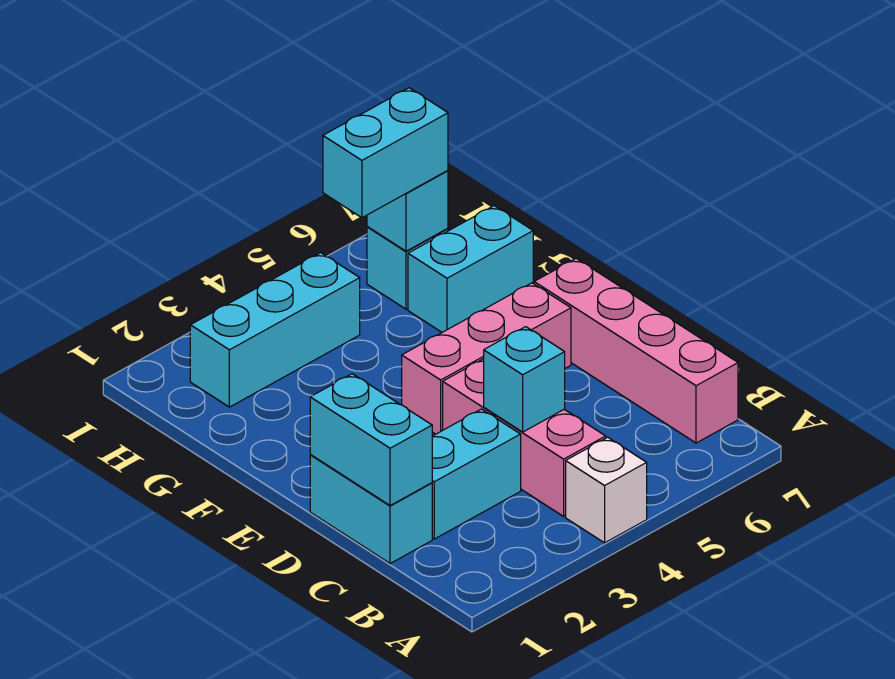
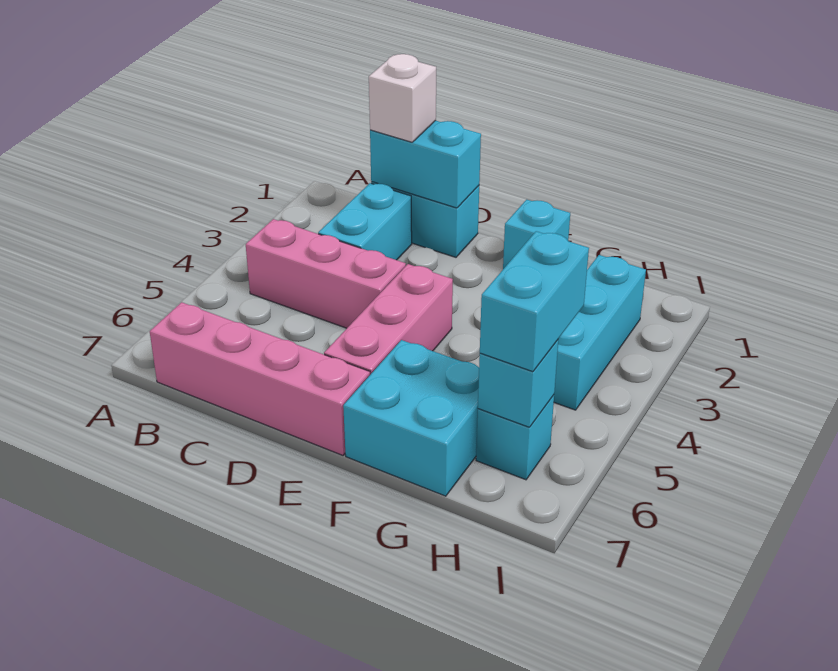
white 1x1 brick [566,437,647,543] -> white 1x1 brick moved to [369,54,436,142]
cyan 1x1 brick [484,327,565,432] -> cyan 1x1 brick moved to [503,200,570,269]
cyan 1x2 brick [408,206,533,332] -> cyan 2x2 brick [343,340,479,496]

